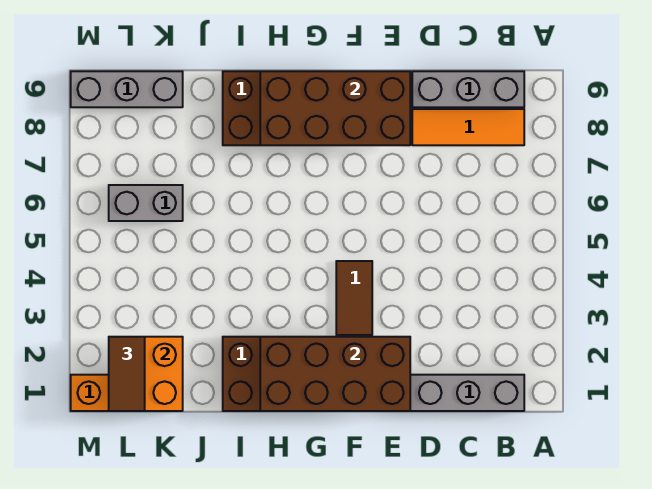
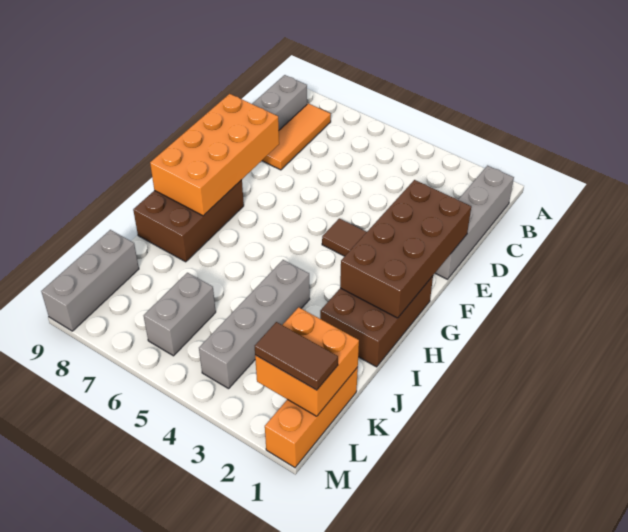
brown 2x4 brick [260,71,410,145] -> orange 2x4 brick [150,94,279,216]
none -> grey 1x4 brick [199,260,310,389]

